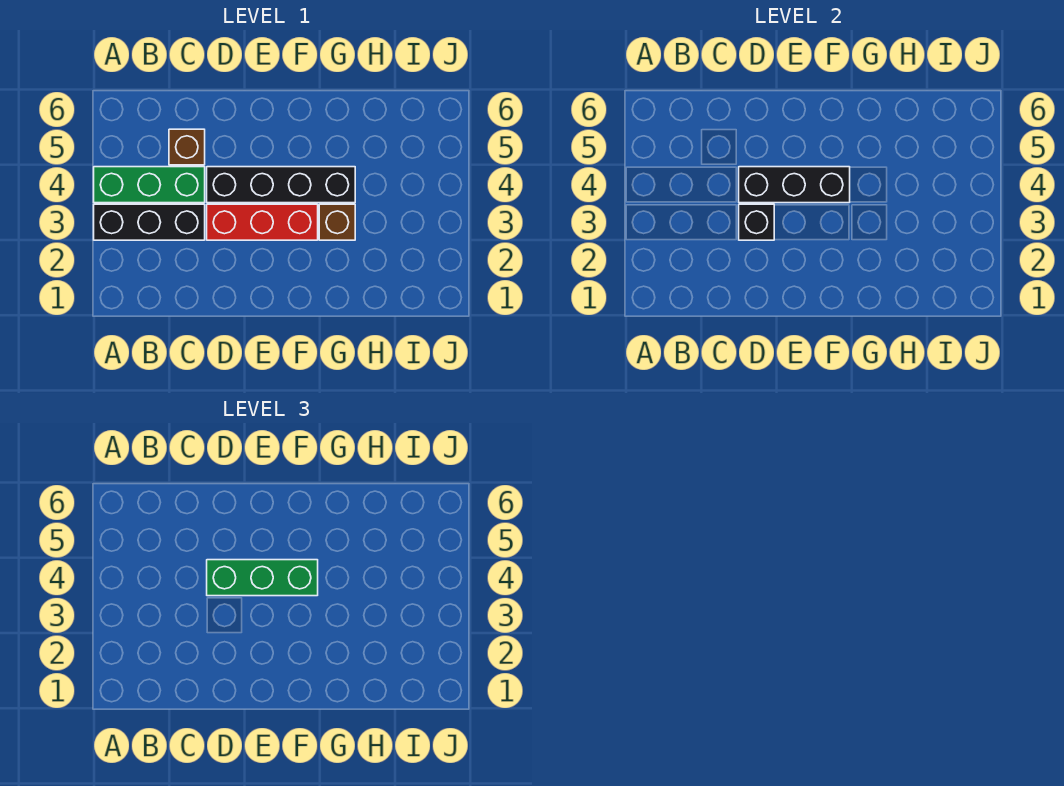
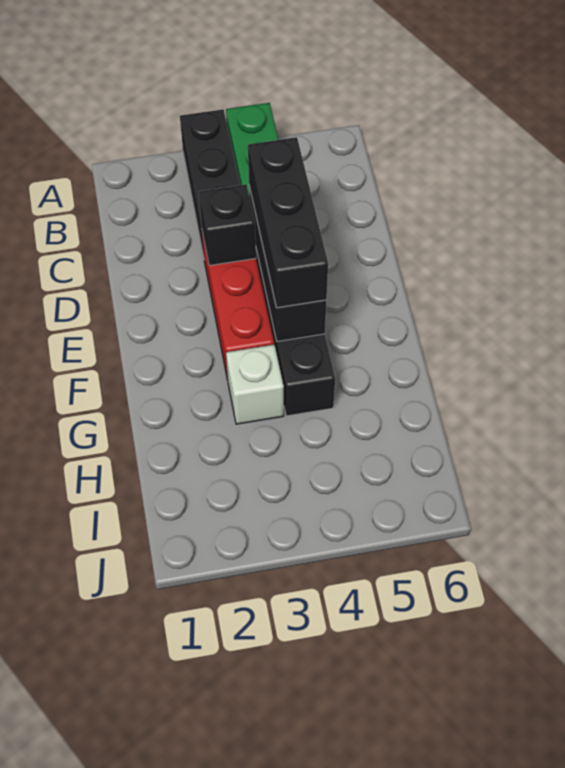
brown 1x1 brick [169,129,205,165] -> none
green 1x3 brick [207,560,318,596] -> black 1x3 brick [248,137,328,308]
brown 1x1 brick [319,204,355,240] -> white 1x1 brick [226,344,284,424]

